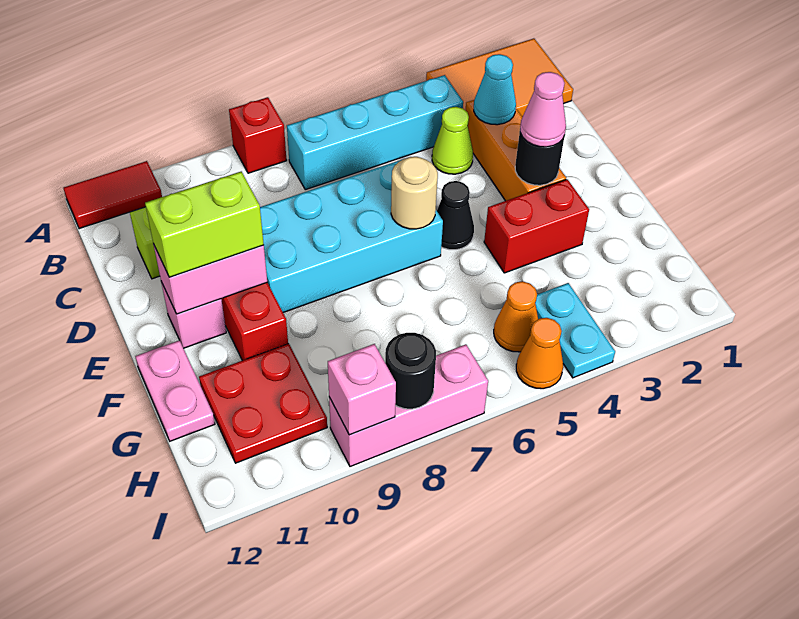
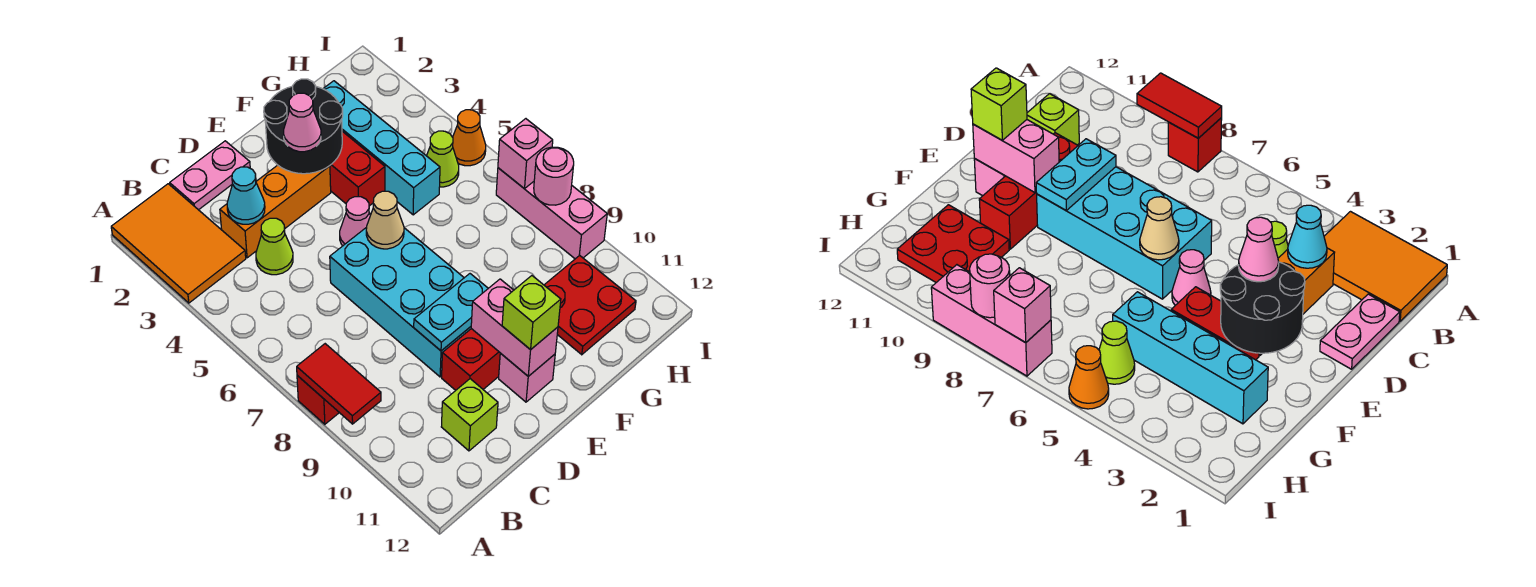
red 1x2 tile [63,161,162,229] -> red 1x2 tile moved to [297,344,381,424]
cyan 1x4 brick [287,75,463,190] -> cyan 1x4 brick moved to [323,81,440,215]
black 1x1 round brick [515,133,564,185] -> black 2x2 round brick [264,79,343,174]
black 1x1 cone [437,181,474,250] -> pink 1x1 cone [340,197,370,246]
tan 1x1 round brick [391,157,438,229] -> tan 1x1 cone [366,191,404,249]
lime 1x2 brick [145,172,264,277] -> lime 1x1 brick [502,276,561,350]
pink 1x2 plate [135,340,215,441] -> pink 1x2 plate moved to [170,141,250,210]
cyan 1x2 plate [535,283,615,378] -> cyan 1x2 plate moved to [414,274,488,351]
orange 1x1 cone [494,281,538,352] -> lime 1x1 cone [427,131,459,187]
black 1x1 round brick [385,333,436,409] -> pink 1x1 round brick [534,147,574,205]
pink 1x1 brick [328,344,396,435] -> pink 1x1 brick moved to [498,119,553,189]

